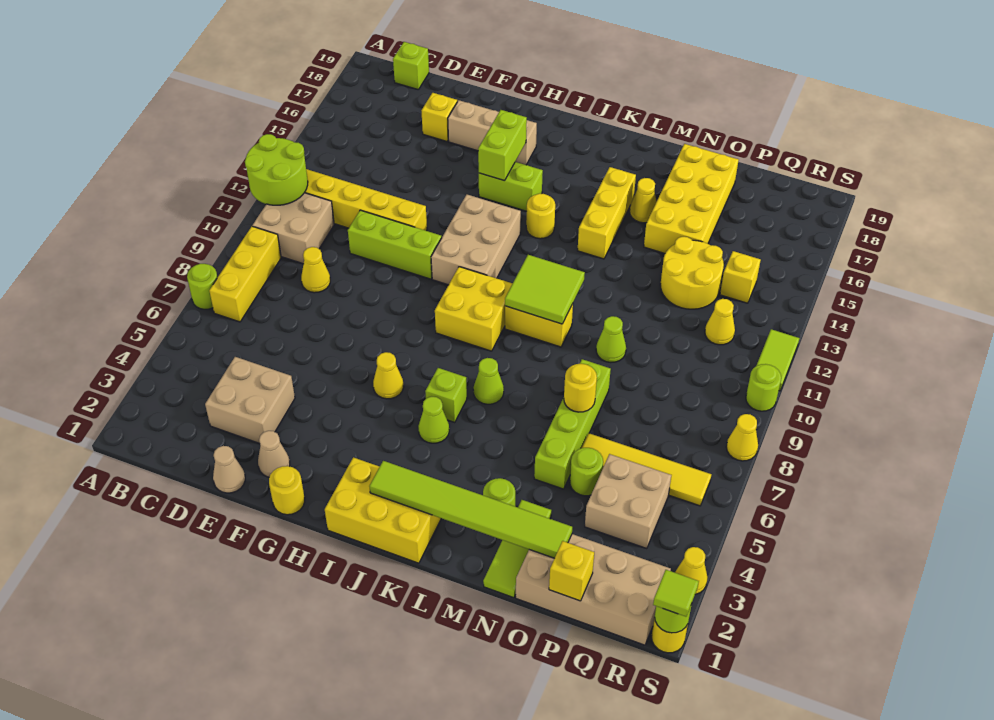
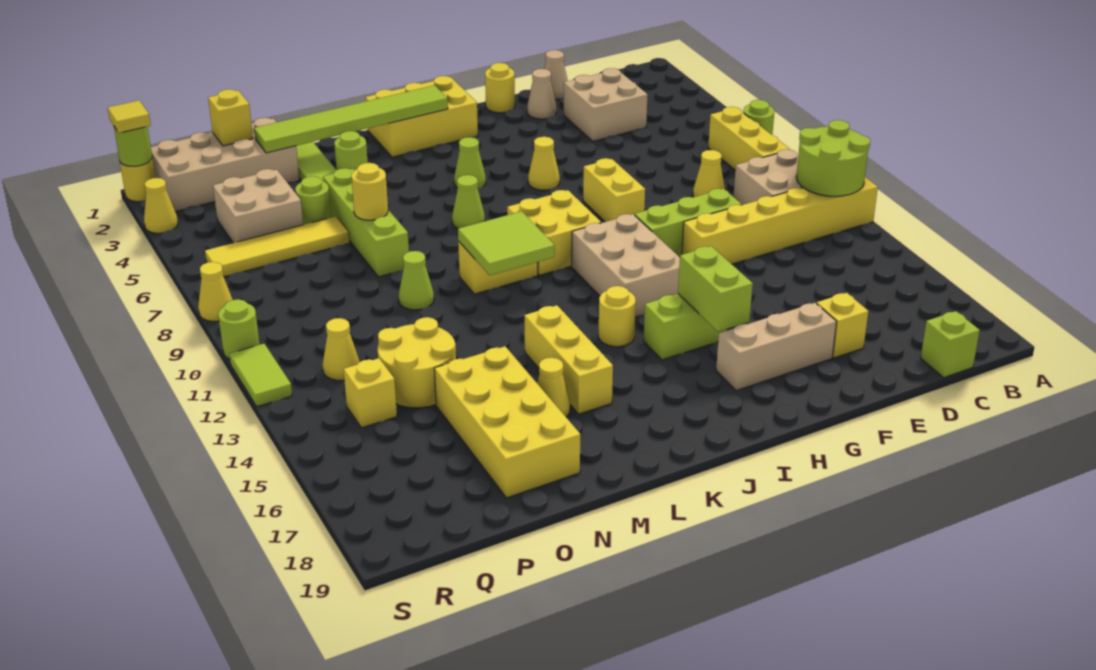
none -> yellow 1x2 brick [583,158,645,222]
lime 1x1 brick [425,368,467,422] -> none
lime 1x1 tile [653,570,699,617] -> yellow 1x1 tile [108,100,151,133]

